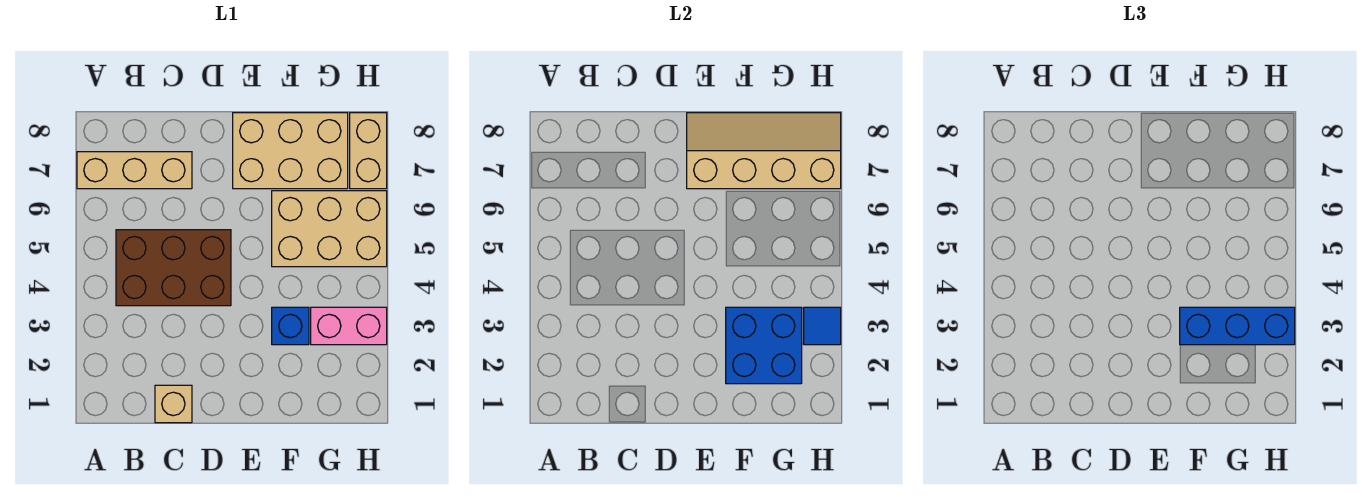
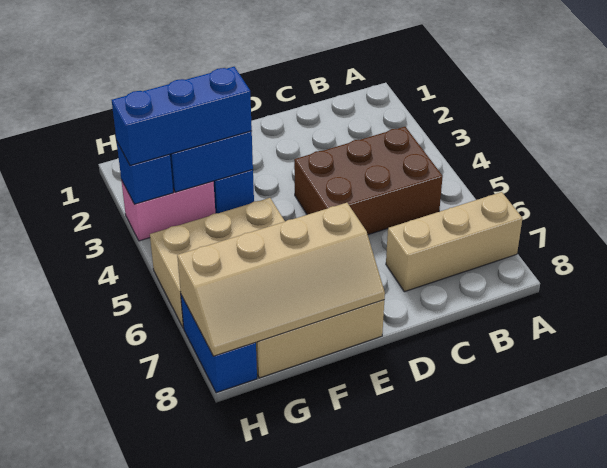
tan 1x1 brick [155,385,192,423] -> none
blue 1x1 tile [804,307,841,345] -> blue 1x1 brick [117,142,173,204]
tan 1x2 brick [350,113,387,189] -> blue 1x2 brick [181,295,257,393]

